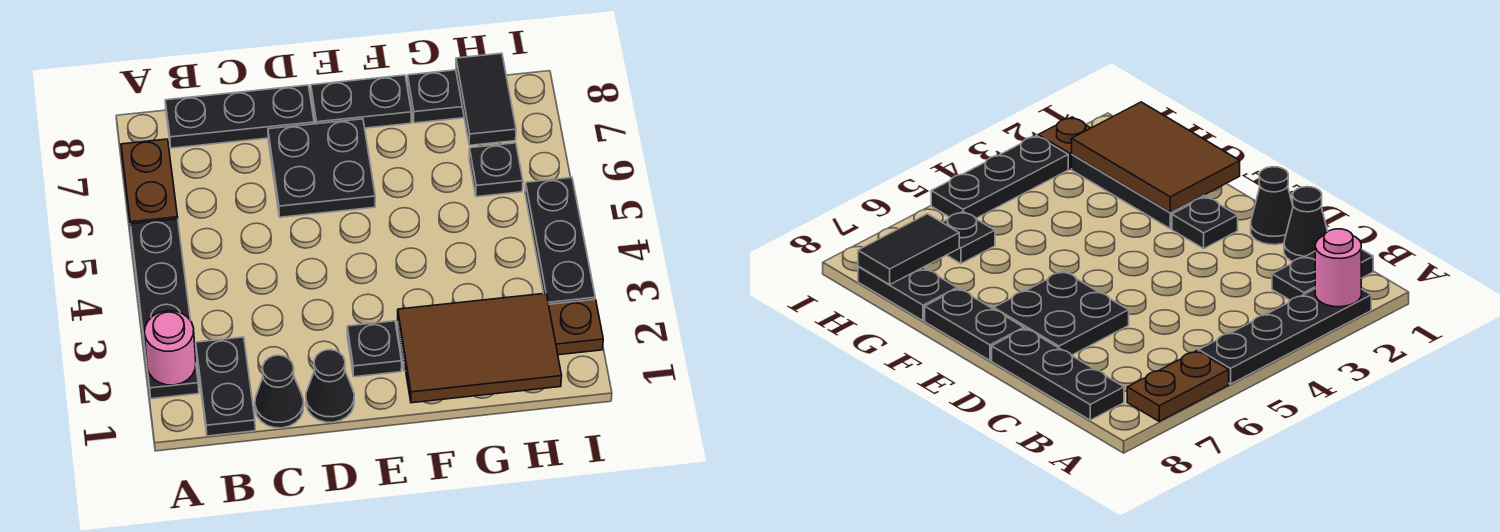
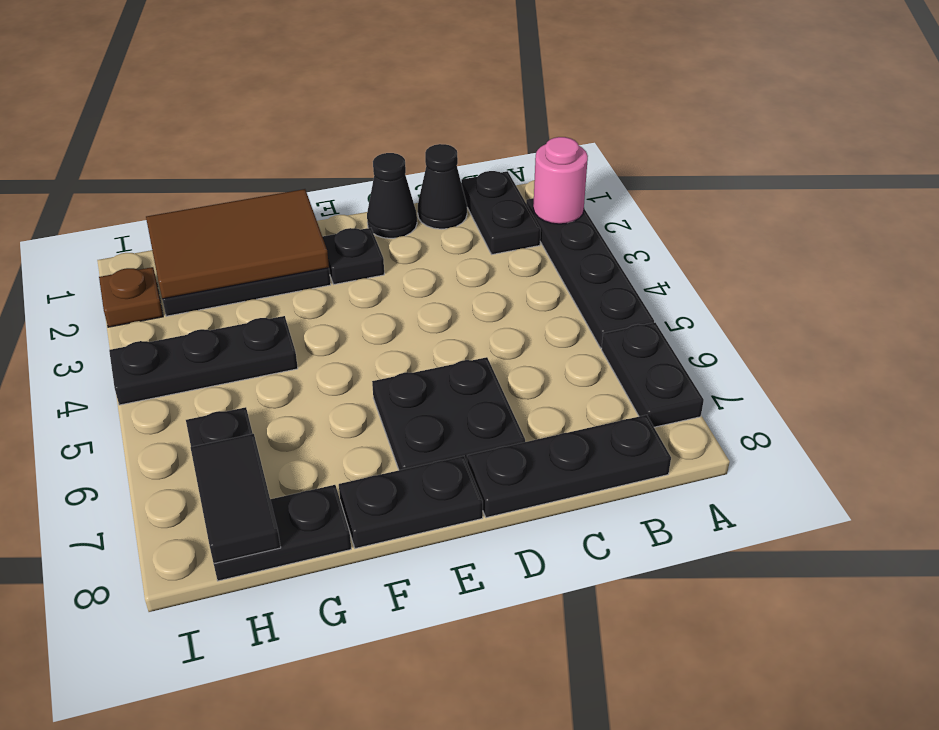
brown 1x2 plate [121,139,178,227] -> black 1x2 plate [602,323,704,427]
black 1x3 plate [525,177,595,304] -> black 1x3 plate turned to [109,316,298,405]

